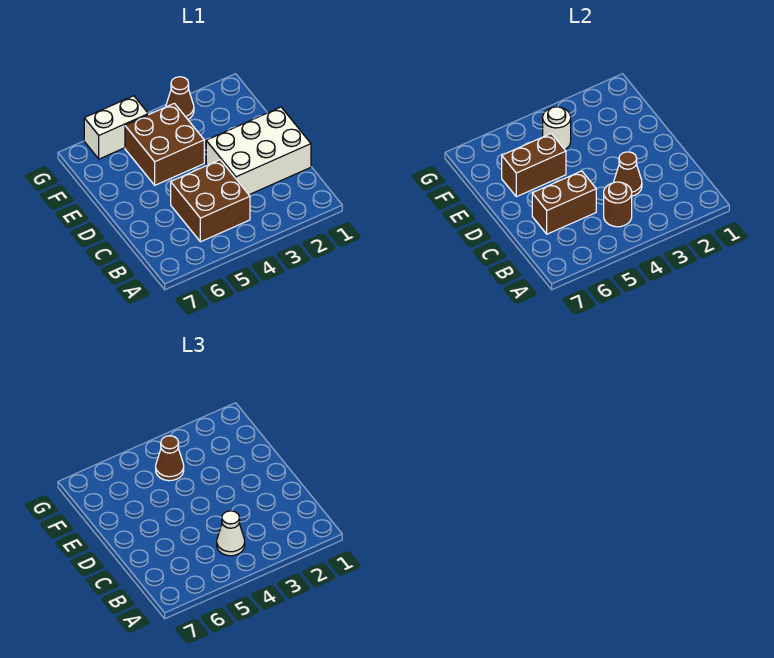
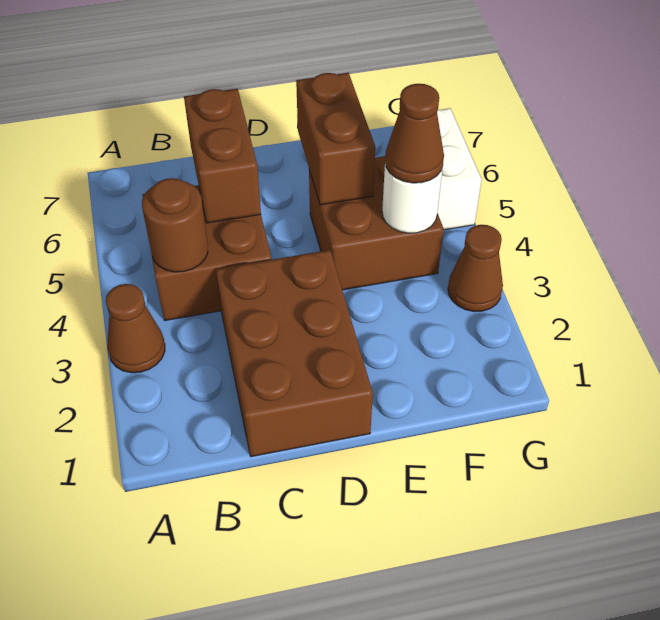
white 1x1 cone [217,511,245,556] -> none
white 2x3 brick [206,107,311,195] -> brown 2x3 brick [216,250,373,457]
brown 1x1 cone [614,152,642,196] -> brown 1x1 cone moved to [106,284,165,373]

